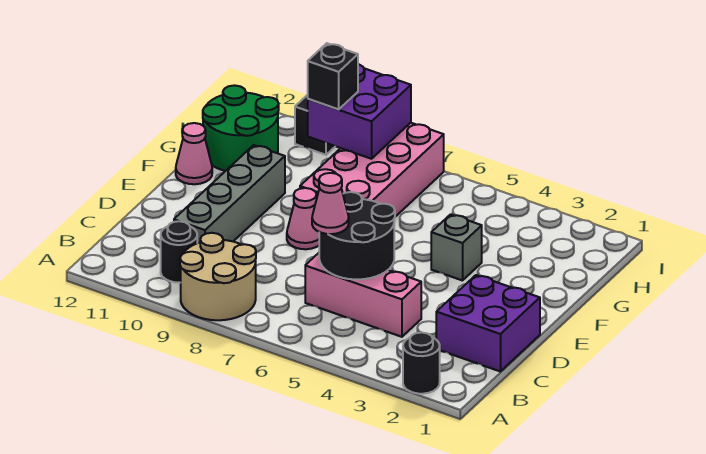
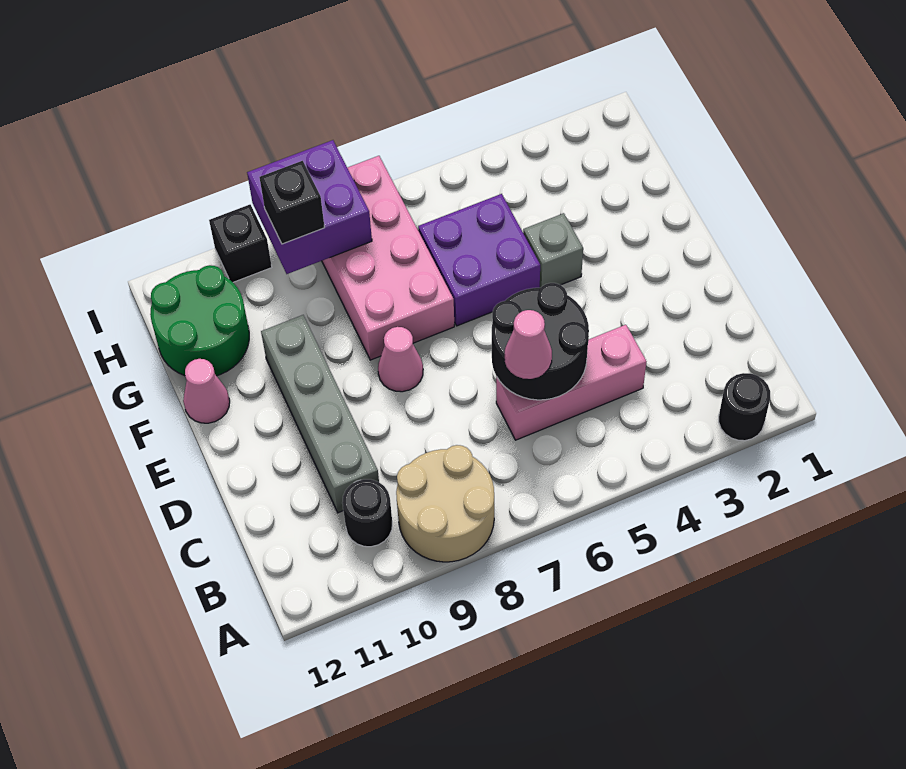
purple 2x2 brick [436,275,540,372] -> purple 2x2 brick moved to [418,194,540,326]

